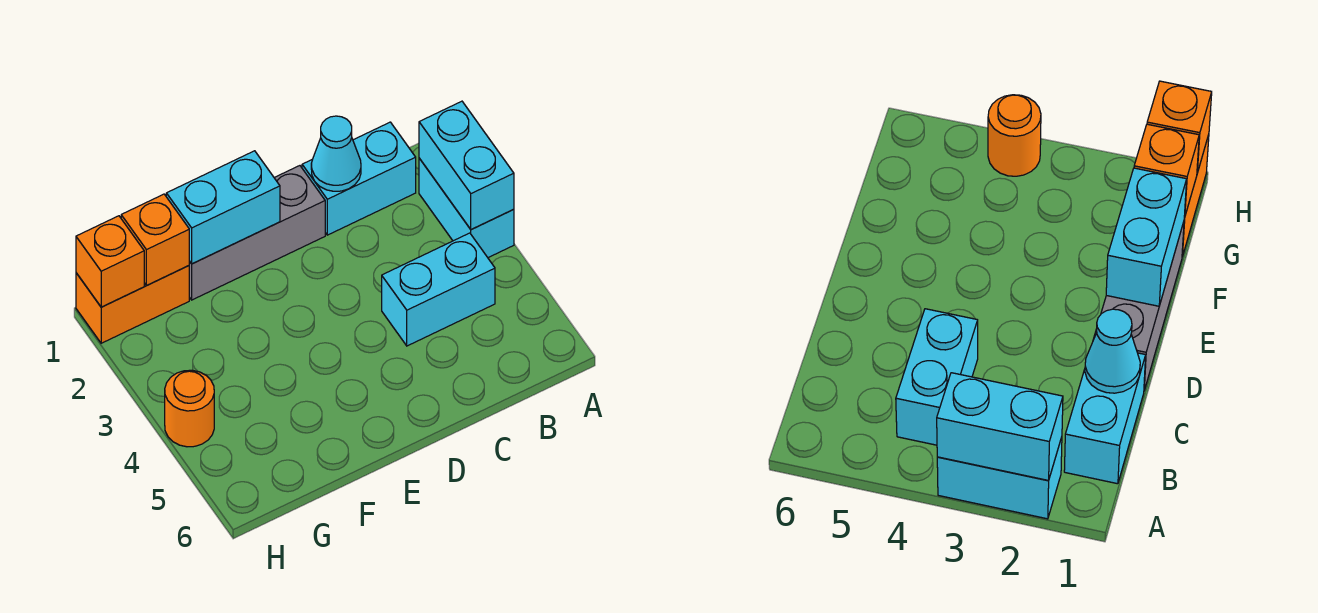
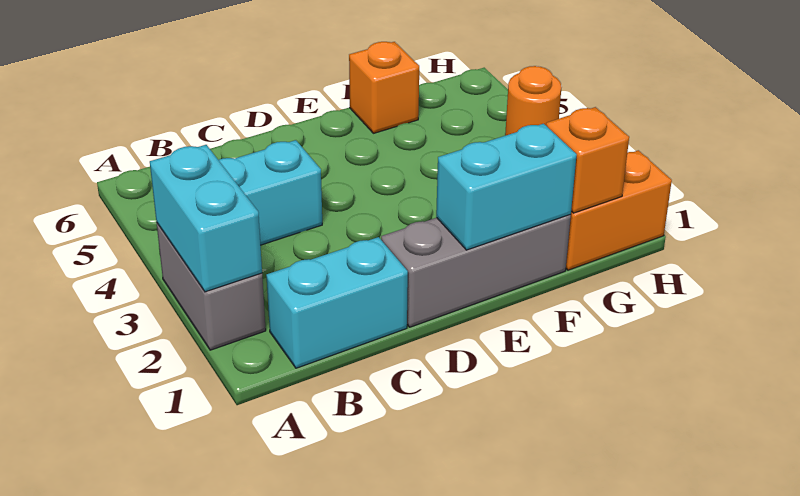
cyan 1x2 brick [419,158,514,258] -> grey 1x2 brick [157,223,266,350]
cyan 1x1 cone [311,116,361,191] -> none
orange 1x1 brick [76,216,144,307] -> orange 1x1 brick moved to [349,42,419,133]

